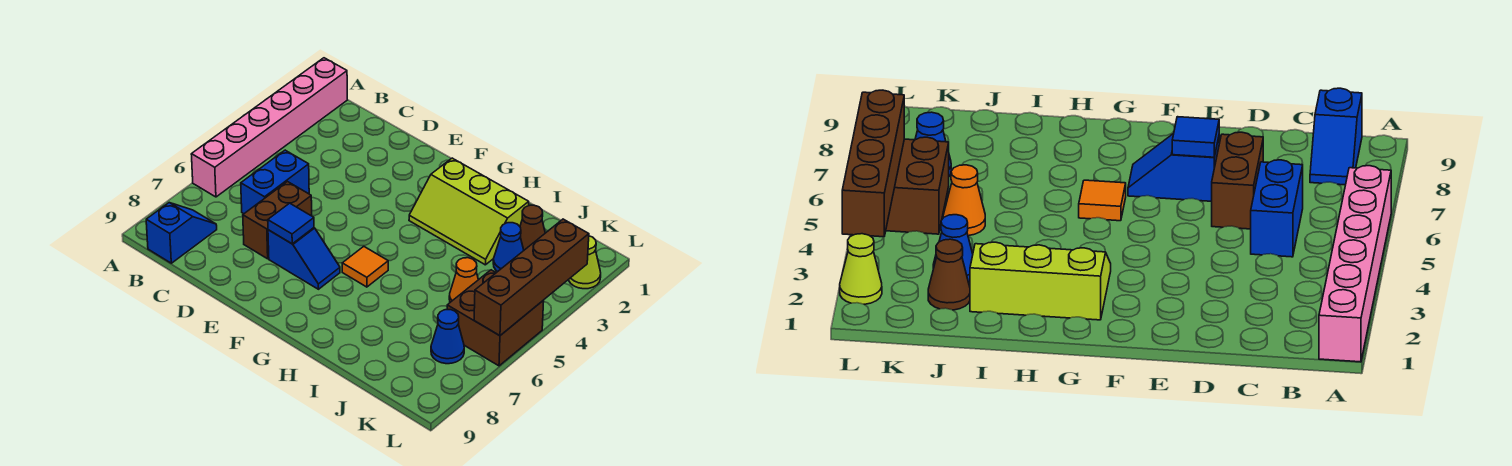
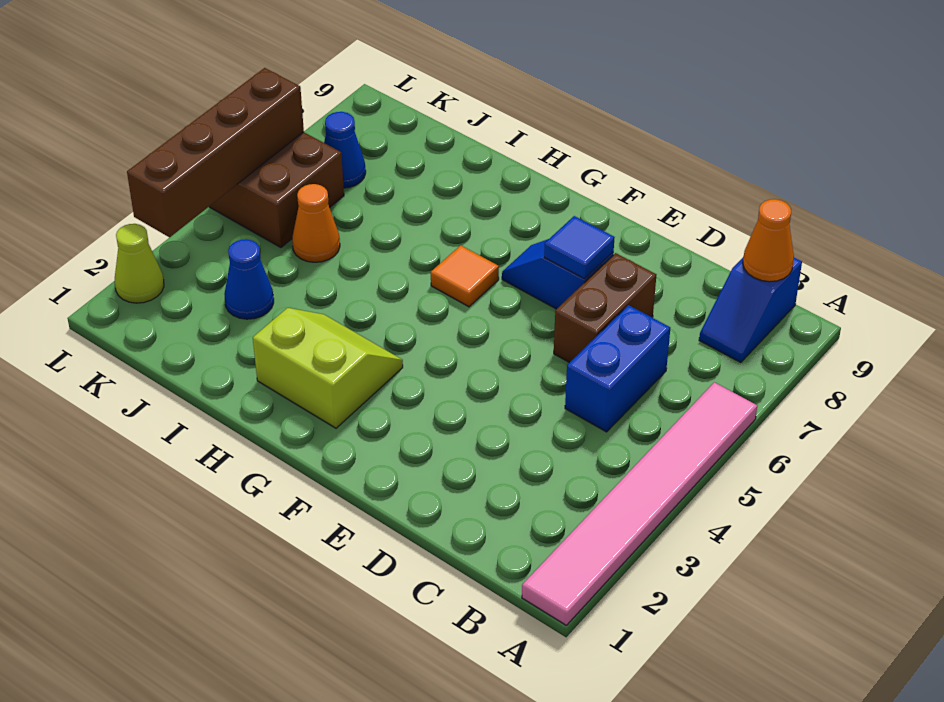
pink 1x6 brick [191,58,347,197] -> pink 1x6 tile [522,382,757,625]
none -> orange 1x1 cone [743,199,794,282]
lime 2x3 slope [409,158,529,265] -> lime 2x2 slope [253,308,403,428]
brown 1x1 cone [520,205,545,250] -> none

